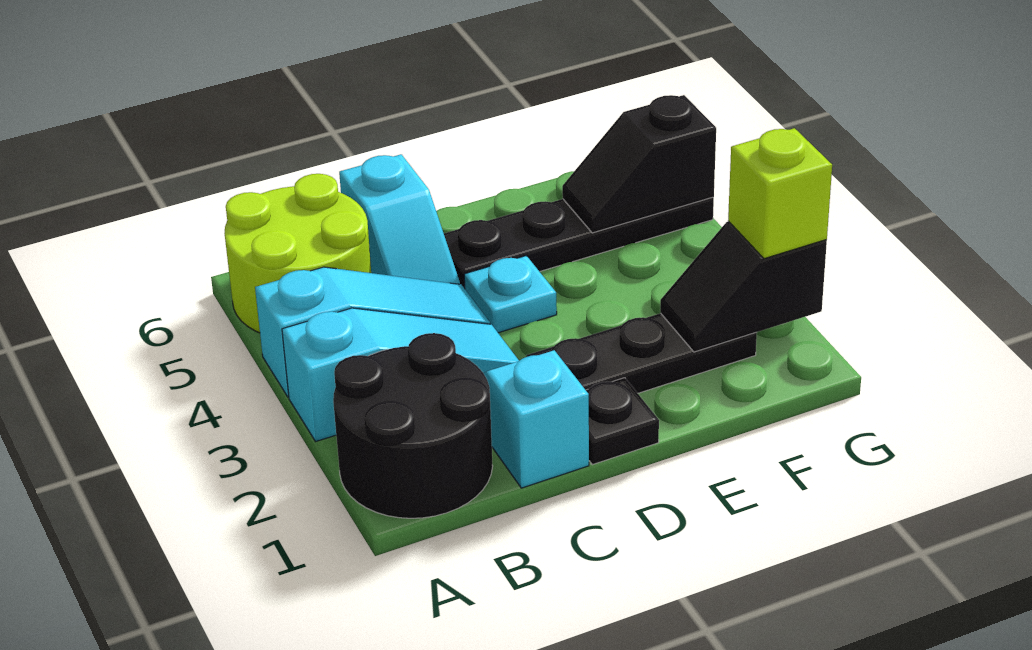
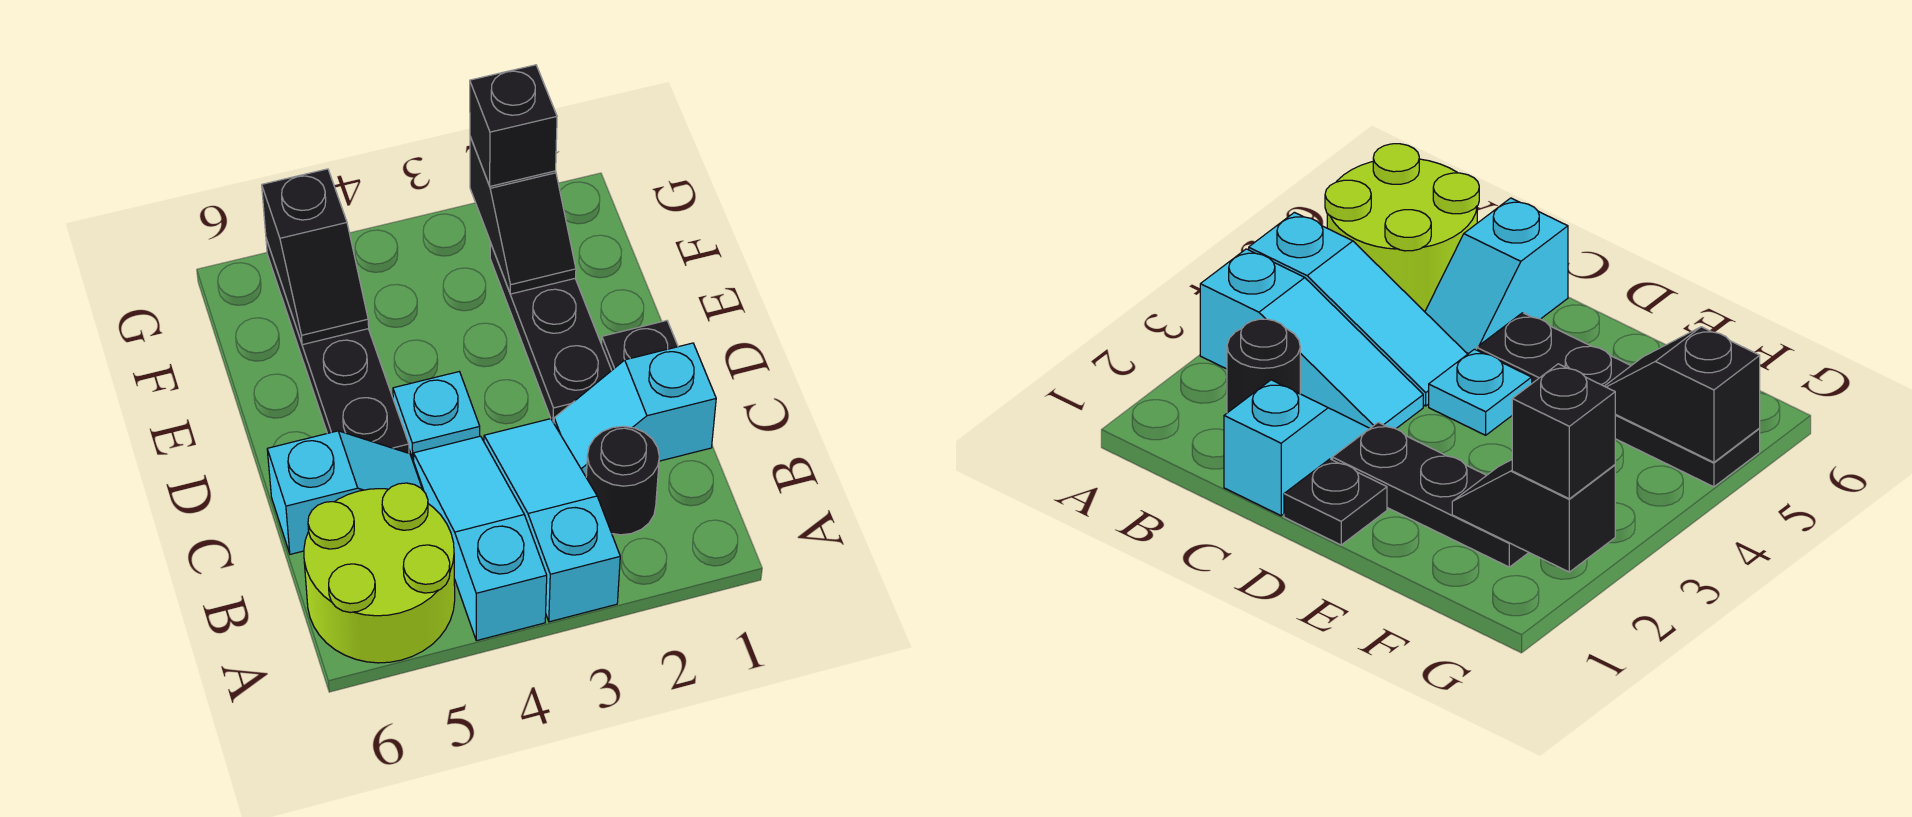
black 2x2 round brick [333,333,493,518] -> black 1x1 round brick [586,426,659,535]
lime 1x1 brick [728,128,832,259] -> black 1x1 brick [470,65,557,186]

